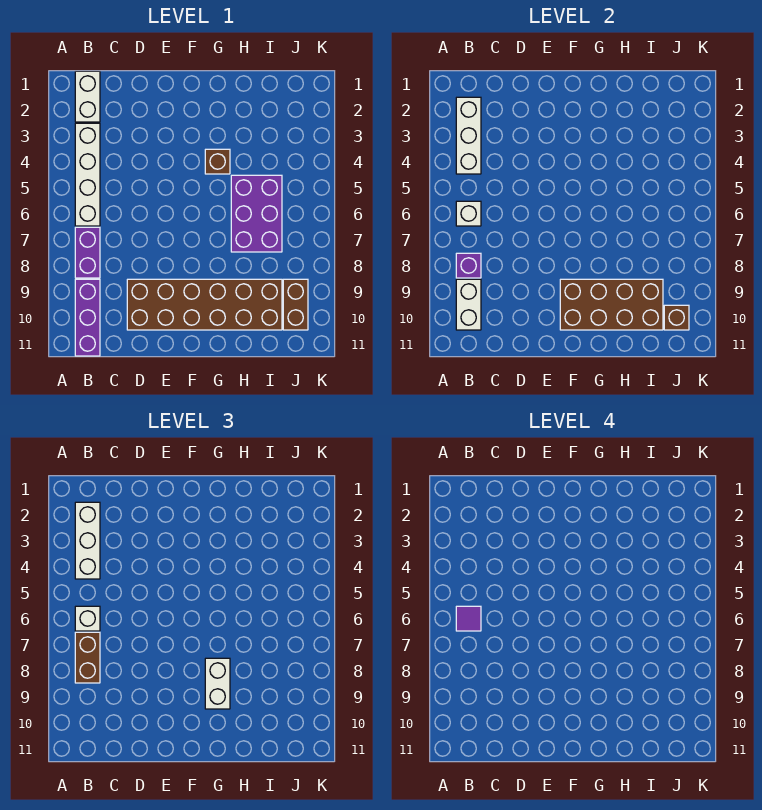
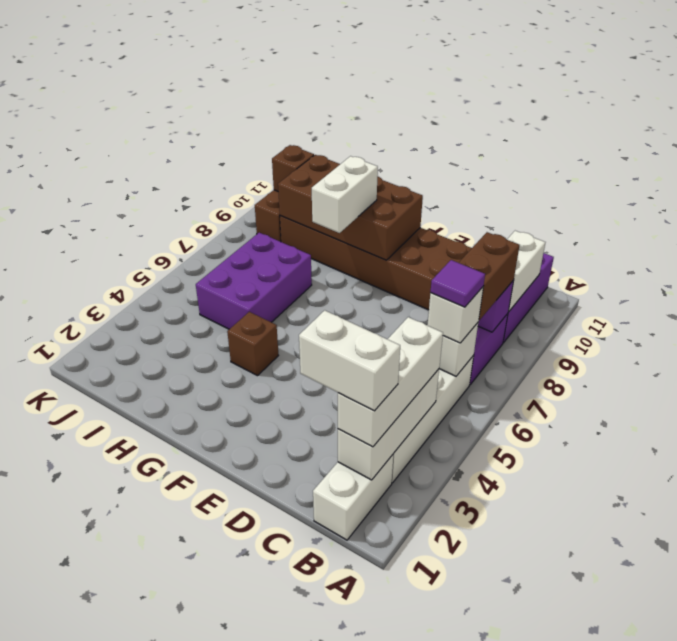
none -> white 1x2 brick [299,310,400,411]

